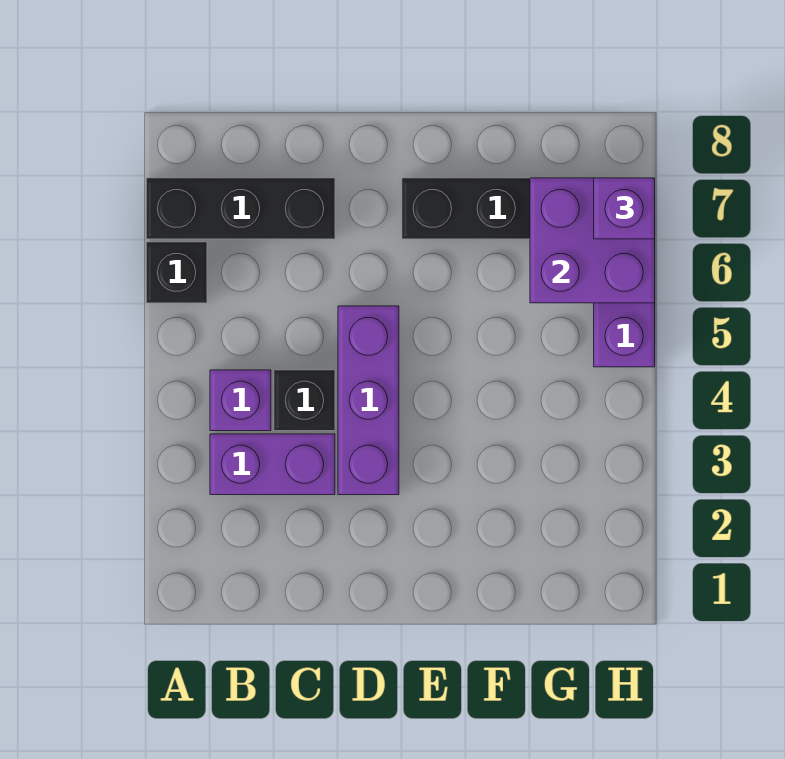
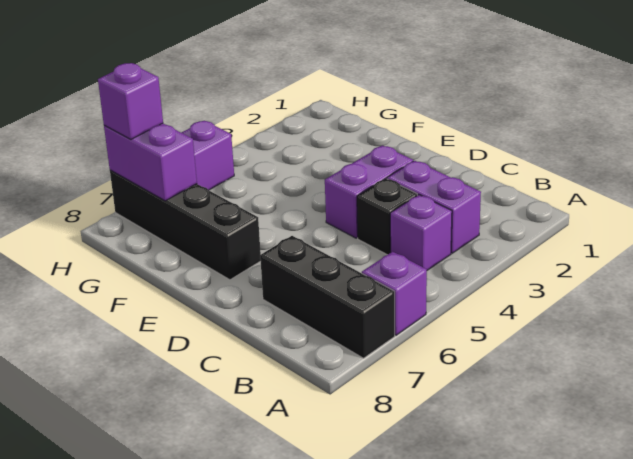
black 1x1 brick [146,242,207,303] -> purple 1x1 brick [362,252,427,335]
purple 1x3 brick [338,306,399,495] -> purple 1x2 brick [325,145,413,238]
purple 2x2 brick [530,178,655,303] -> purple 1x2 brick [104,123,197,201]

